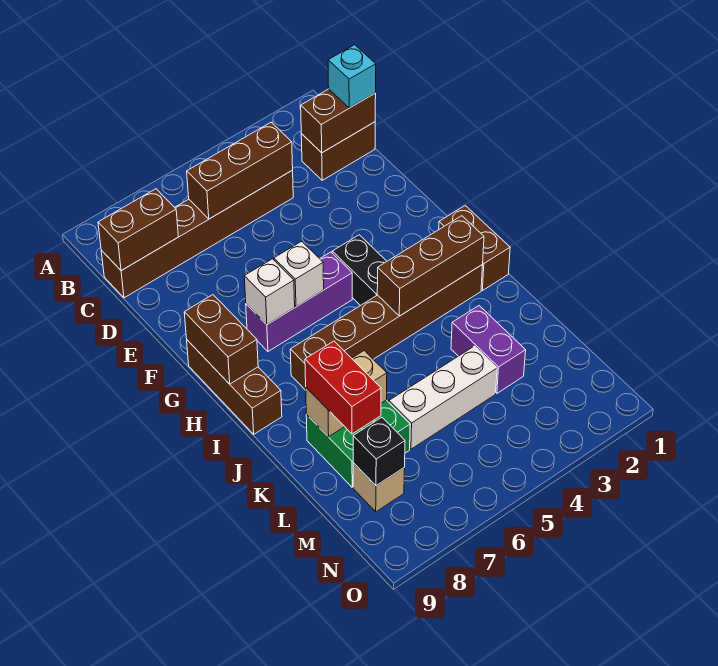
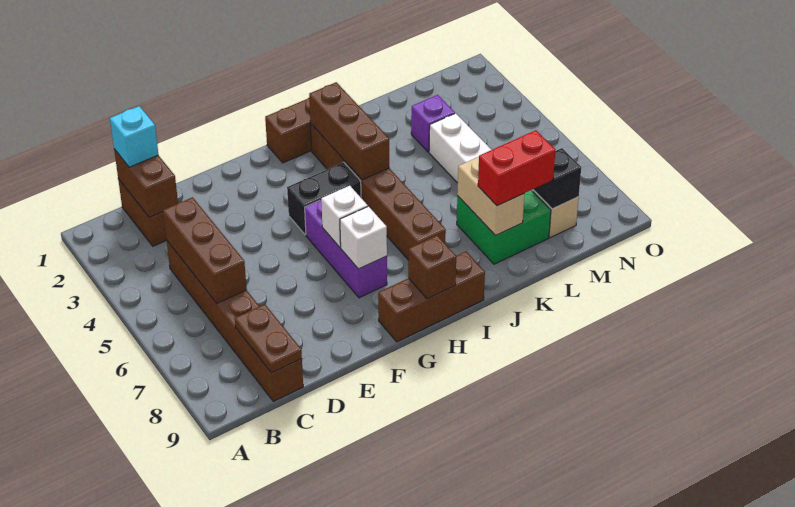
brown 1x2 brick [98,189,178,271] -> brown 1x2 plate [235,304,302,373]
brown 1x2 brick [184,295,258,384] -> brown 1x1 brick [408,235,456,299]
purple 1x2 brick [451,306,526,393] -> purple 1x1 brick [411,95,455,152]

